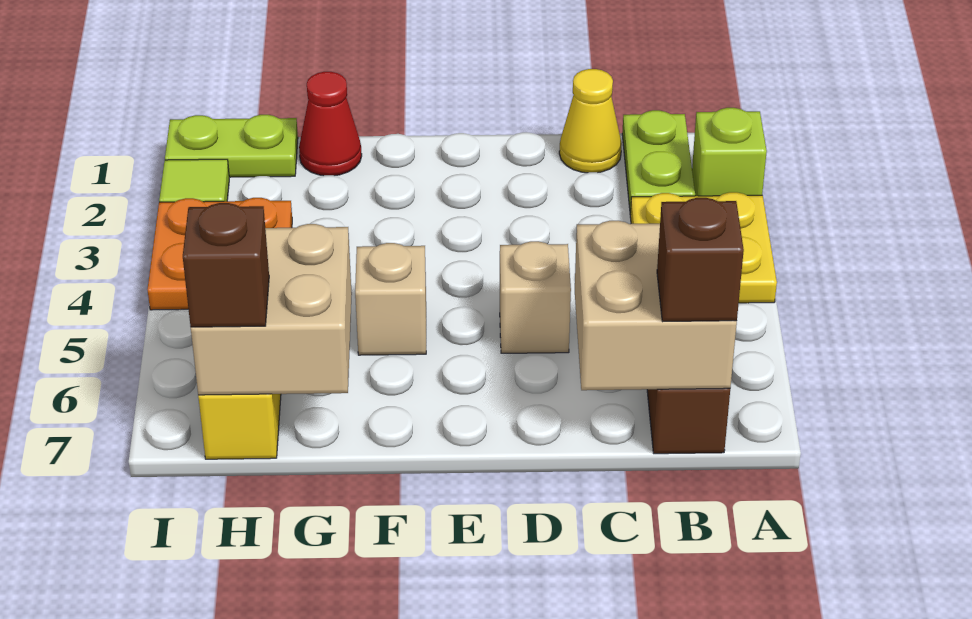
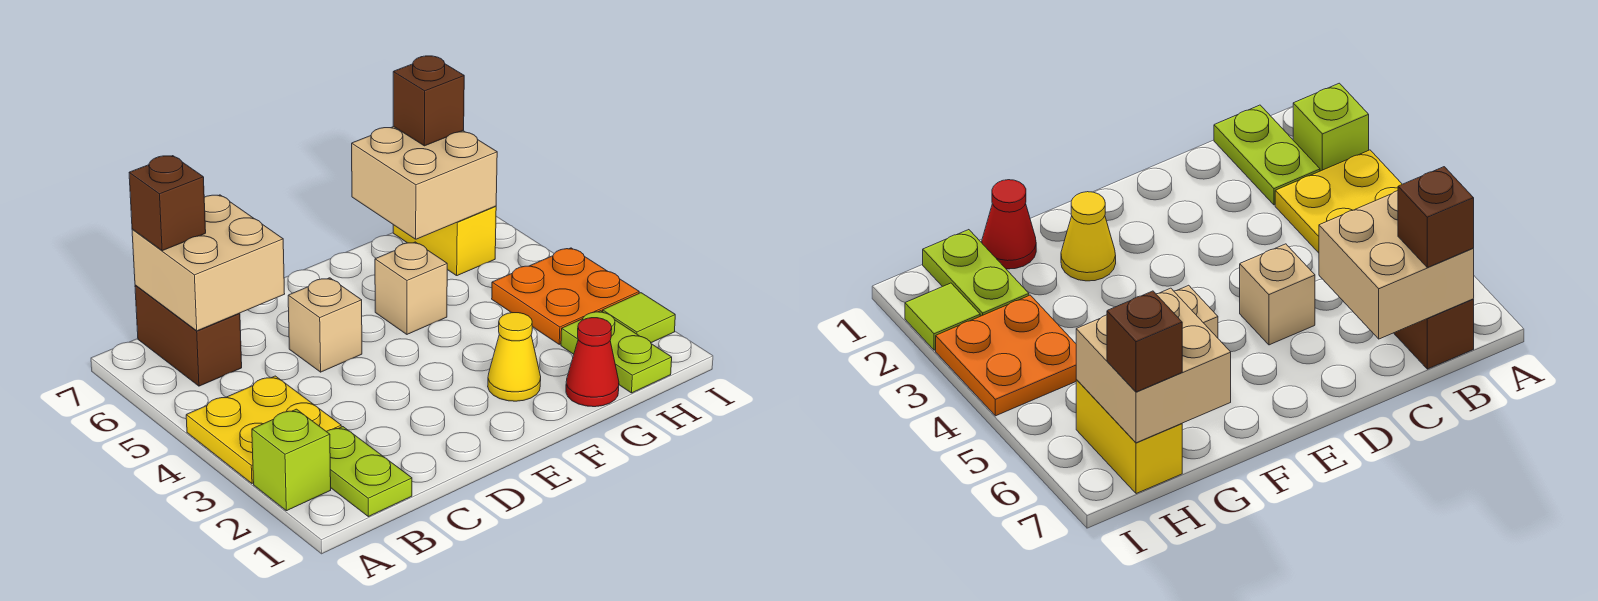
yellow 1x1 cone [559,69,622,173] -> yellow 1x1 cone moved to [488,313,541,401]
lime 1x2 plate [165,115,298,177] -> lime 1x2 plate turned to [561,311,672,393]

